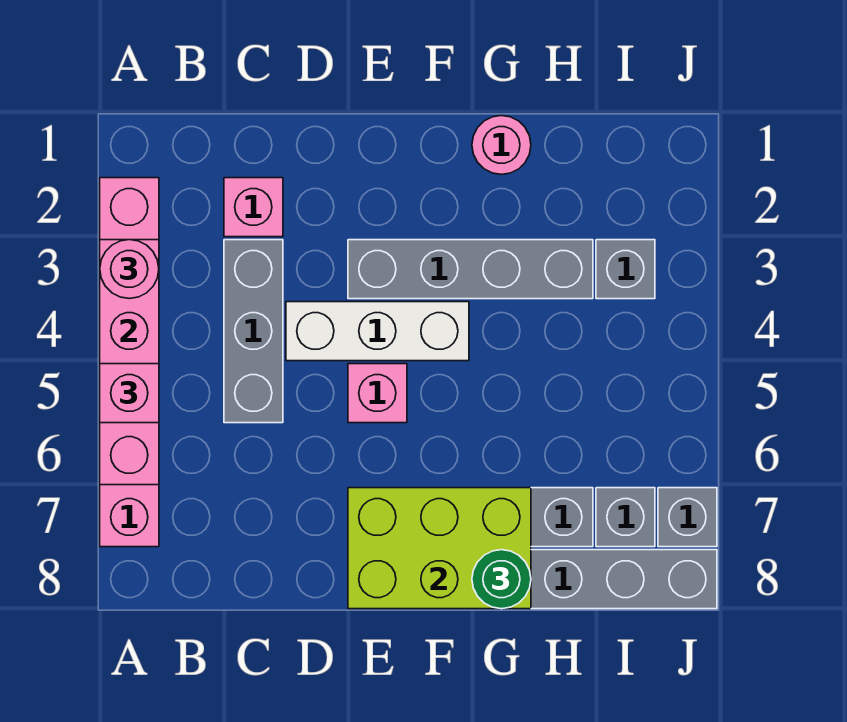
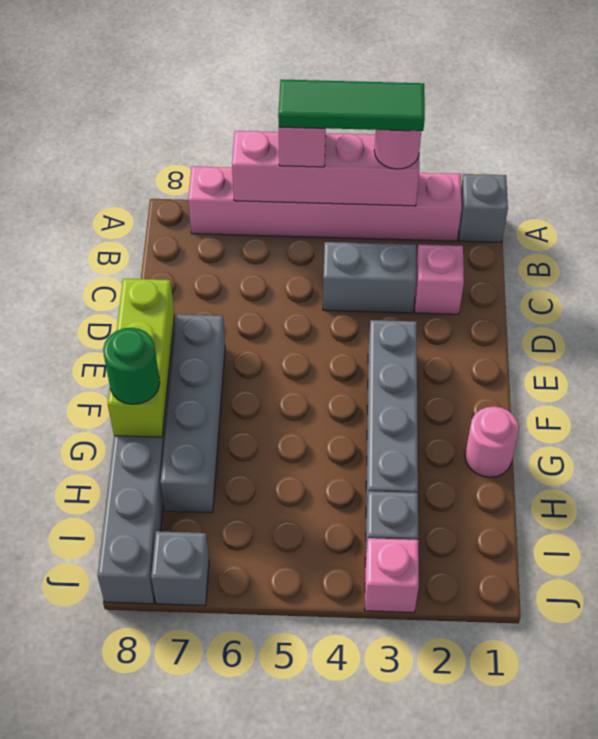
none -> green 1x3 tile [278,80,425,131]
grey 1x3 brick [224,240,283,423] -> grey 1x2 brick [323,242,416,313]
white 1x3 brick [286,302,469,361] -> none
pink 1x1 brick [348,364,407,423] -> pink 1x1 brick moved to [365,538,419,613]
lime 2x3 brick [348,488,531,609] -> lime 1x3 brick [108,279,175,437]
grey 1x1 brick [596,488,655,547] -> grey 1x1 brick moved to [459,174,508,242]

